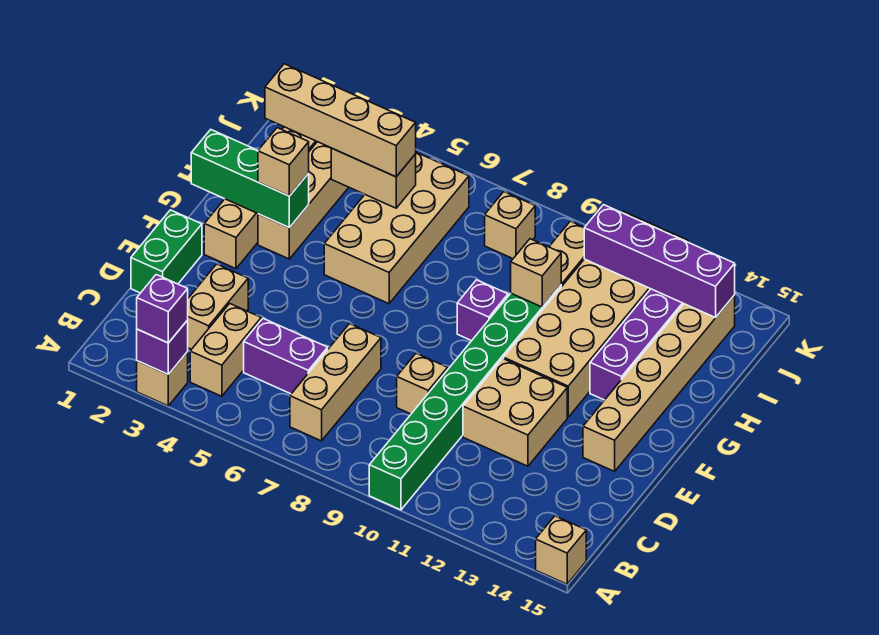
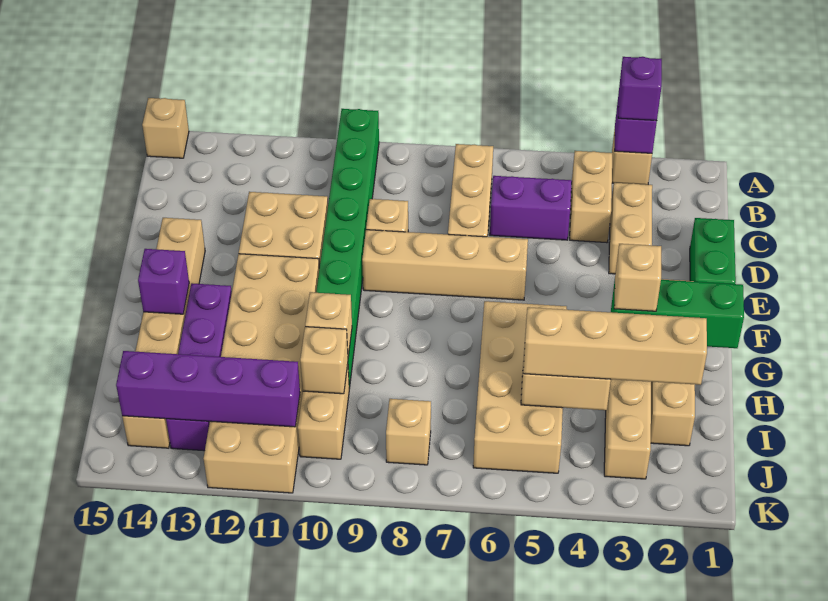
none -> tan 1x4 brick [362,230,528,300]
purple 1x1 brick [457,280,508,341] -> purple 1x1 brick moved to [138,249,189,314]
none -> tan 1x1 brick [300,327,348,394]

